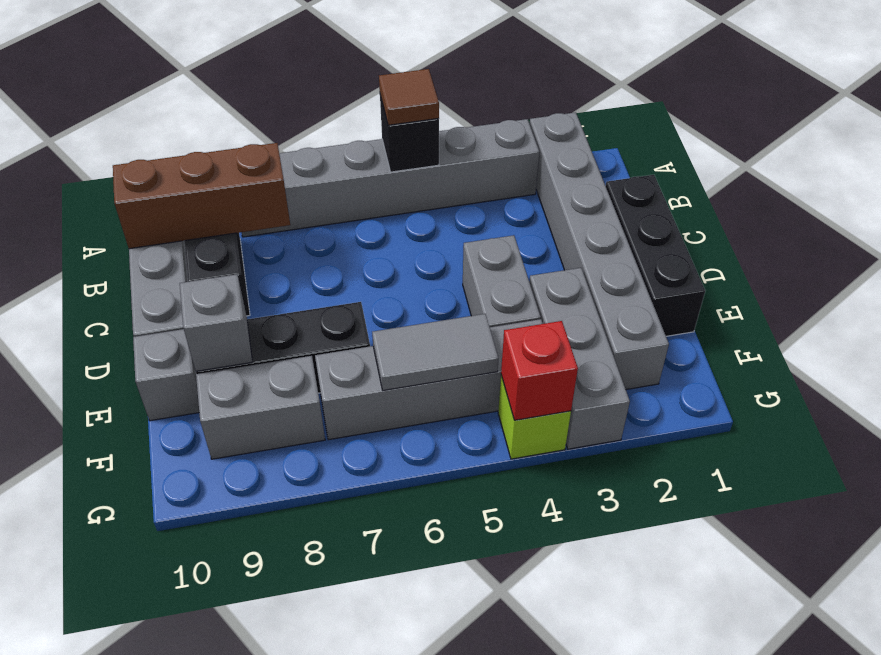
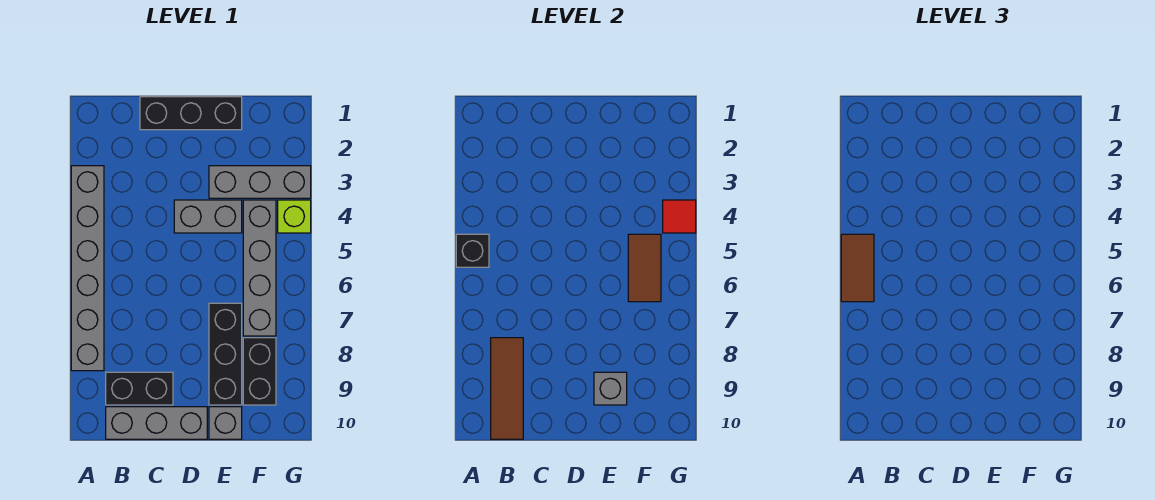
grey 1x6 brick [530,112,669,390] -> none
brown 1x1 tile [379,69,439,125] -> brown 1x2 tile [841,234,874,302]
brown 1x3 brick [113,143,290,249] -> brown 1x3 tile [491,338,523,439]
grey 1x2 tile [372,314,498,391] -> brown 1x2 tile [628,234,661,302]
grey 1x2 brick [196,356,325,459] -> black 1x2 brick [243,338,276,405]
red 1x1 brick [501,321,578,420] -> red 1x1 tile [663,200,696,233]

